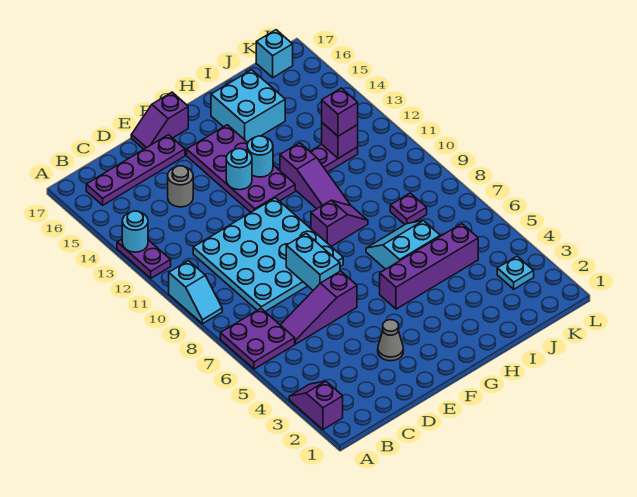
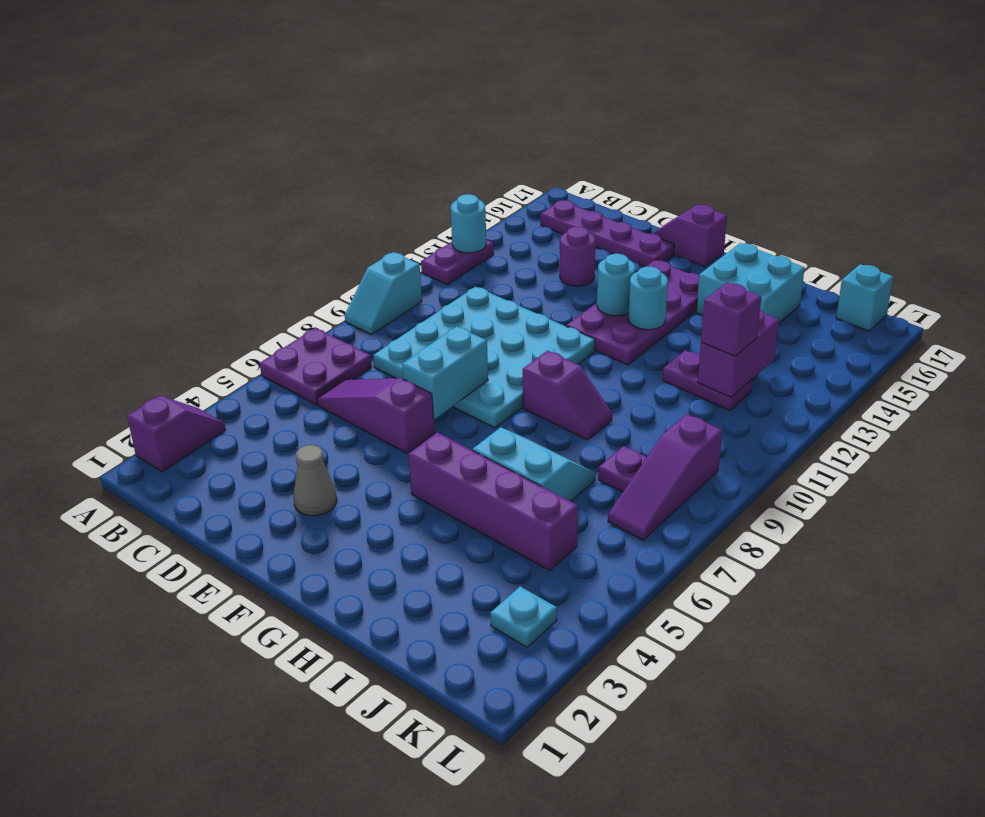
grey 1x1 round brick [168,166,193,207] -> purple 1x1 round brick [560,227,596,286]
purple 1x3 slope [280,143,350,209] -> purple 1x3 slope moved to [608,414,722,540]
purple 1x1 brick [322,123,358,158] -> purple 1x2 brick [698,310,779,397]

